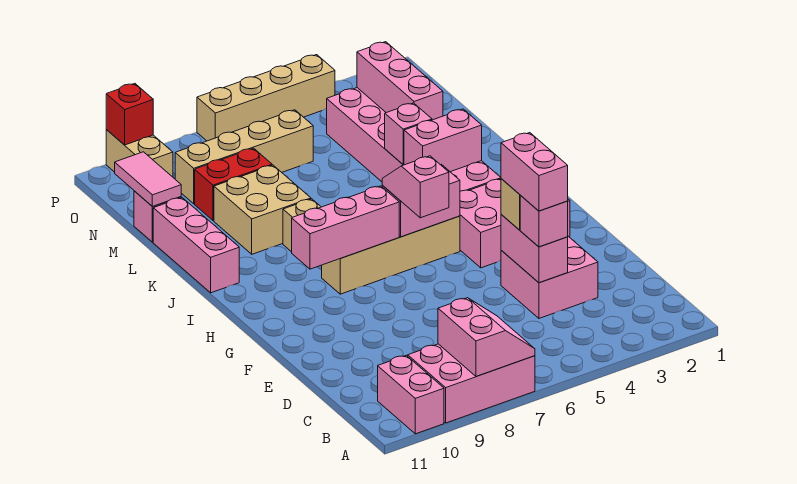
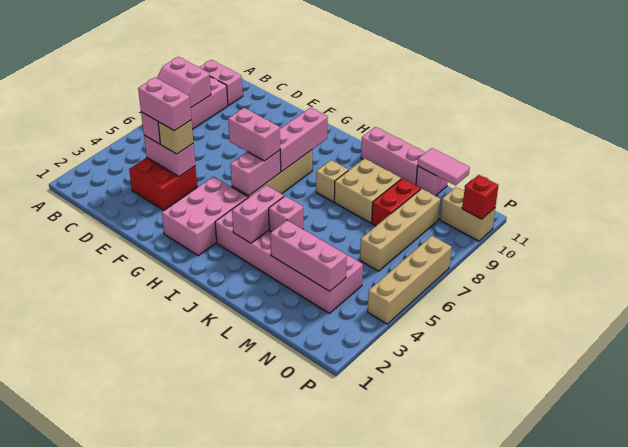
pink 2x2 brick [501,236,598,318] -> red 2x2 brick [129,158,197,210]
pink 1x2 slope [382,156,449,218] -> pink 1x2 brick [228,108,280,161]

